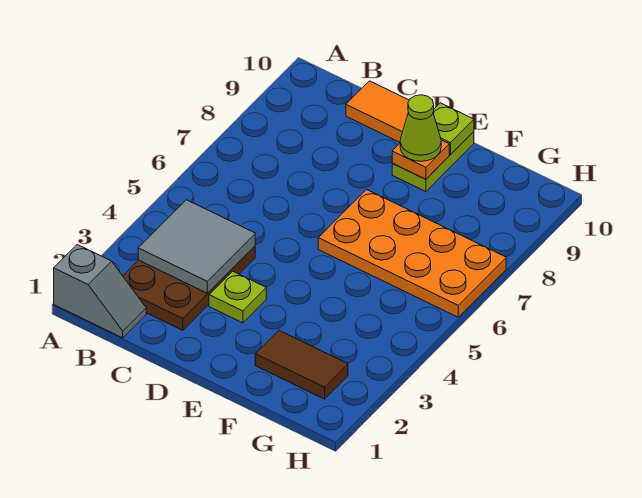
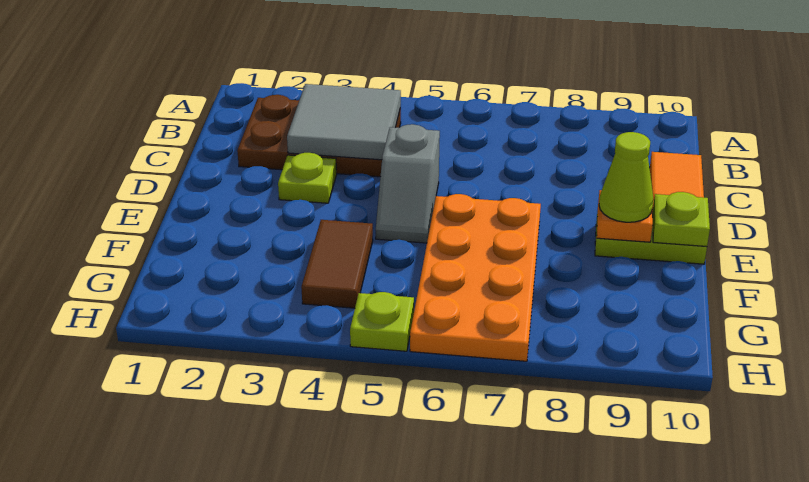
grey 1x2 slope [54,245,146,338] -> grey 1x2 slope moved to [376,124,440,243]
brown 1x2 tile [255,331,348,399] -> brown 1x2 tile moved to [301,220,373,308]
none -> lime 1x1 plate [350,292,414,351]

